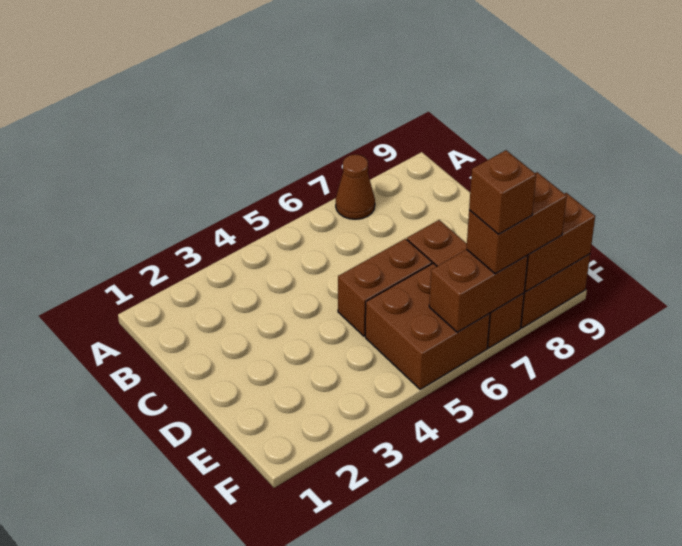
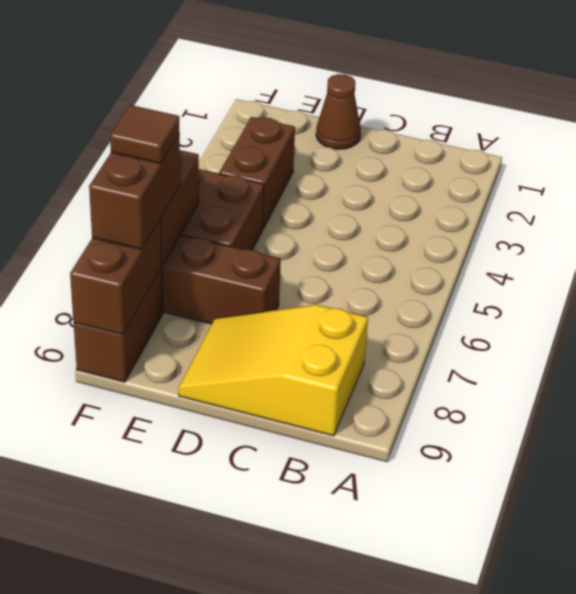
brown 1x1 cone [336,155,375,219] -> brown 1x1 cone moved to [316,74,361,149]
none -> yellow 2x3 slope [179,305,368,436]
brown 1x2 brick [338,239,432,336] -> brown 1x2 brick moved to [219,117,295,229]
brown 1x1 brick [469,150,536,234] -> brown 1x1 tile [110,105,180,164]

